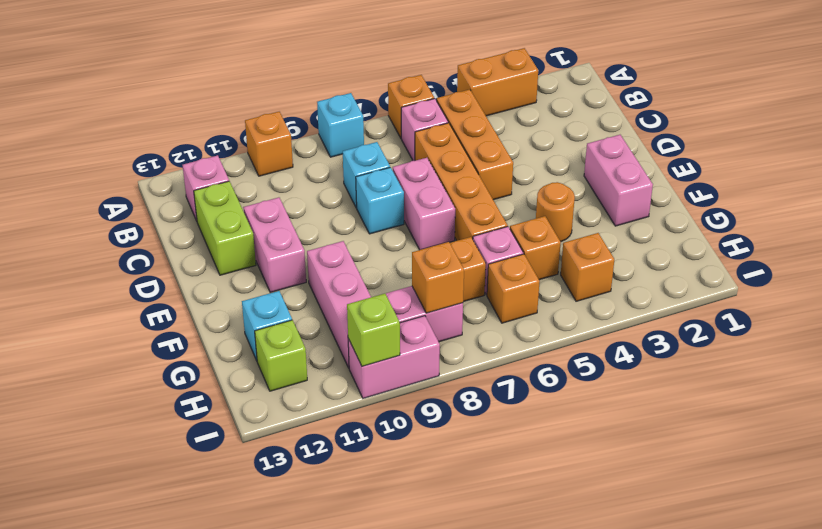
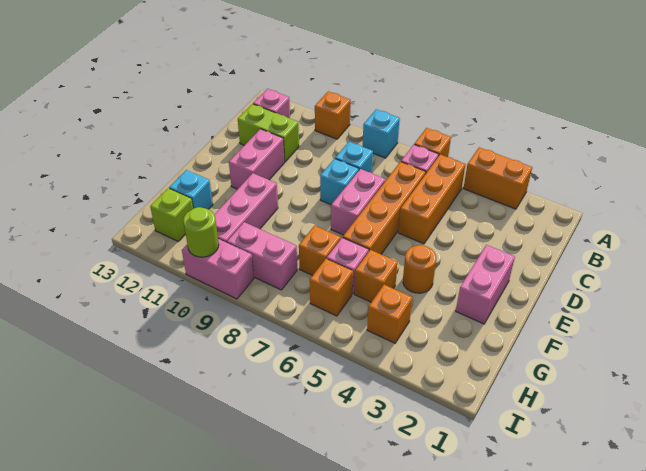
lime 1x2 brick [194,181,256,275] -> lime 1x2 brick turned to [238,104,299,162]
orange 1x1 brick [412,242,464,313] -> none
lime 1x1 brick [347,294,400,366] -> lime 1x1 round brick [183,207,219,257]

